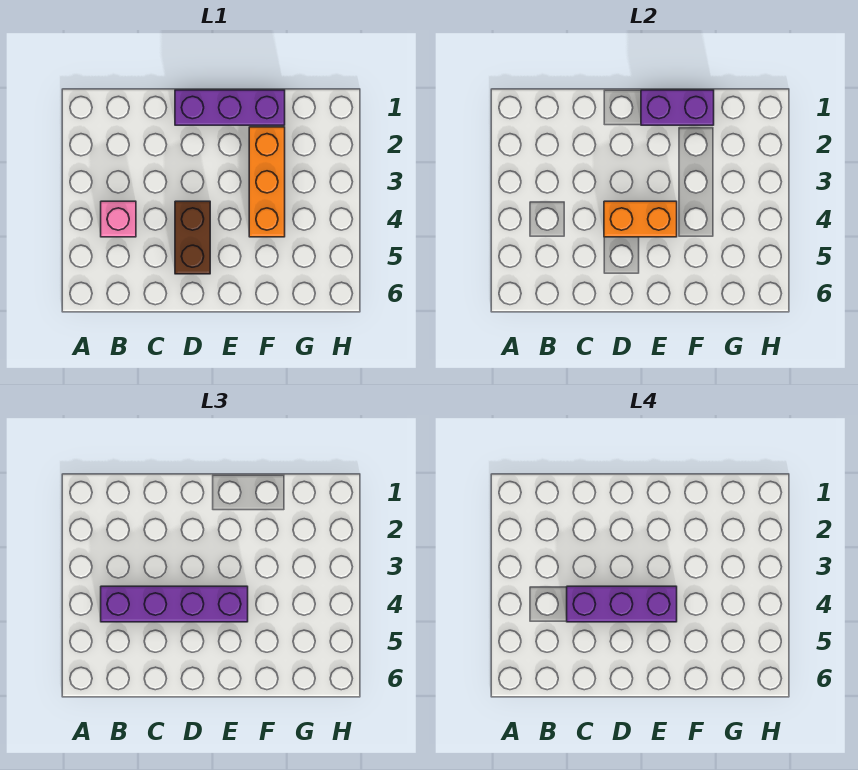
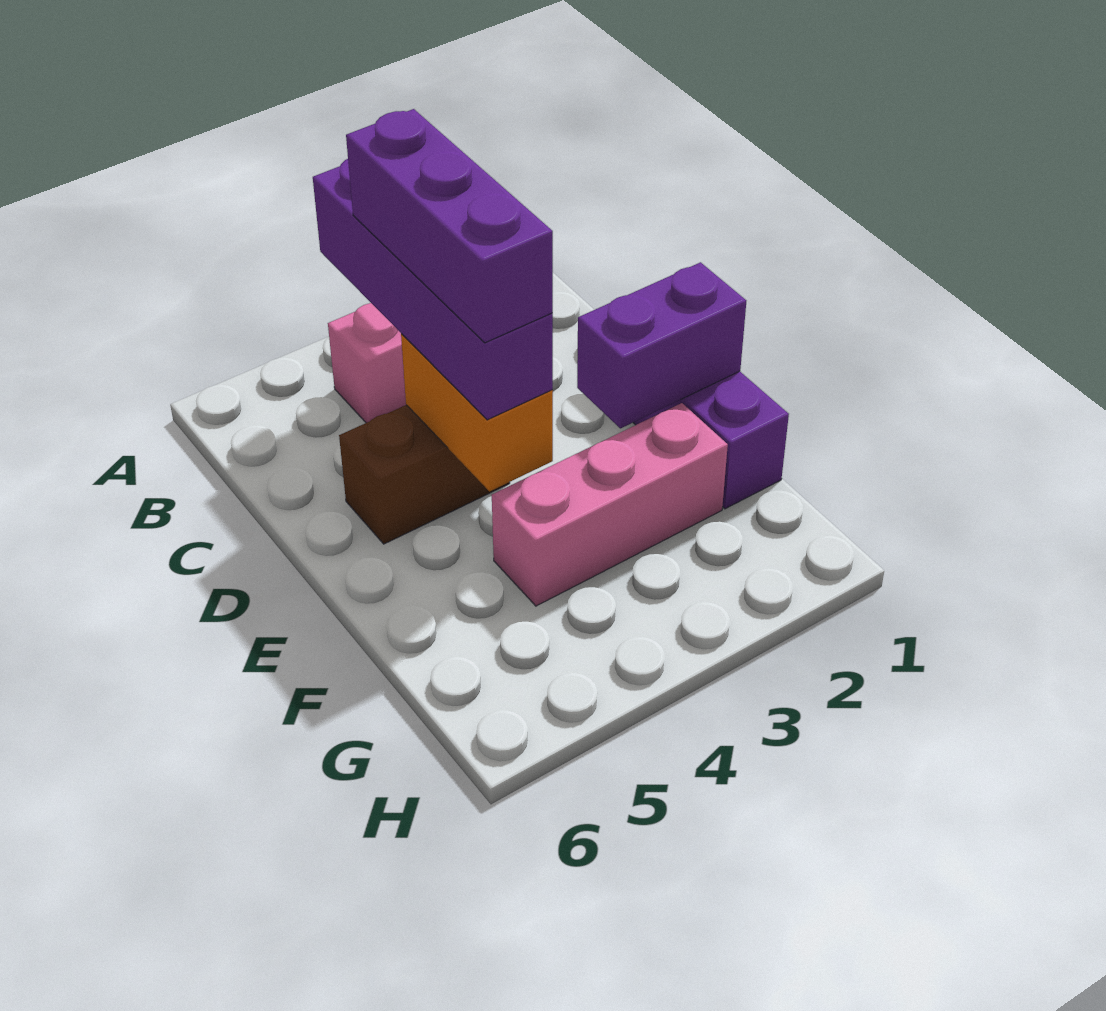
purple 1x2 brick [641,90,714,125] -> purple 1x2 brick turned to [577,262,746,428]
orange 1x3 brick [249,127,285,237] -> pink 1x3 brick [492,403,728,606]

